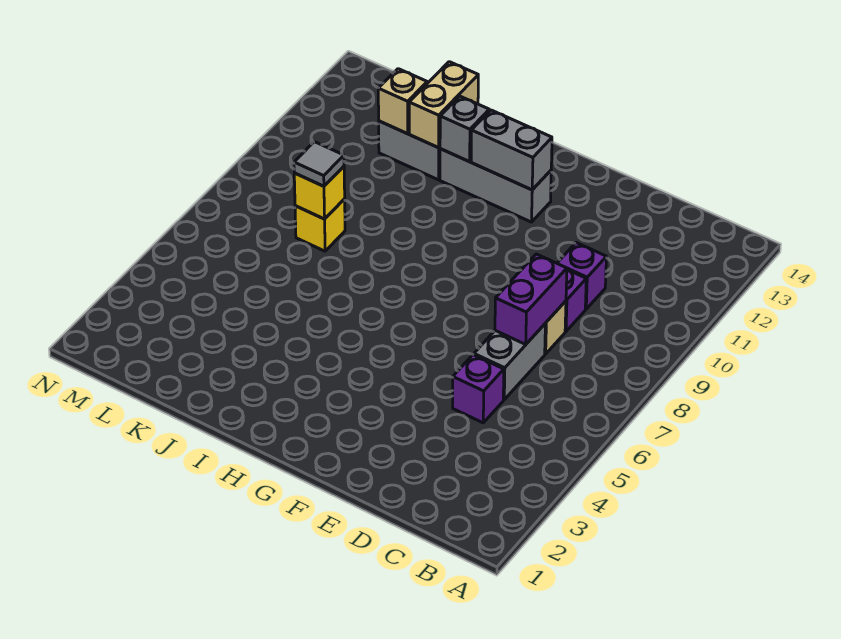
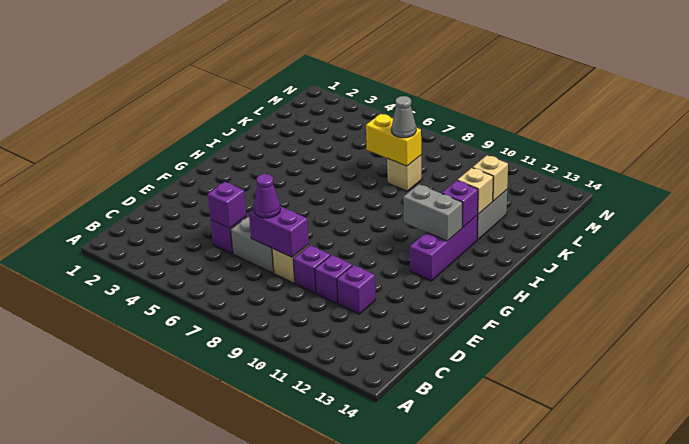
none -> purple 1x1 brick [208,182,246,228]
none -> purple 1x1 cone [254,174,280,218]
none -> purple 1x1 brick [337,265,375,314]
grey 1x3 brick [440,149,551,222] -> purple 1x3 brick [410,216,478,281]
grey 1x2 brick [471,110,552,190] -> grey 1x2 brick turned to [403,184,462,241]
grey 1x1 brick [440,96,489,162] -> purple 1x1 brick [442,180,478,228]
tan 1x2 brick [409,62,478,148] -> tan 1x1 brick [457,168,493,214]
yellow 1x1 brick [295,199,345,251] -> tan 1x1 brick [387,156,422,191]
yellow 1x1 brick [294,166,345,219] -> yellow 1x2 brick [366,114,421,166]
grey 1x1 tile [294,142,344,186] -> grey 1x1 cone [391,96,416,138]

